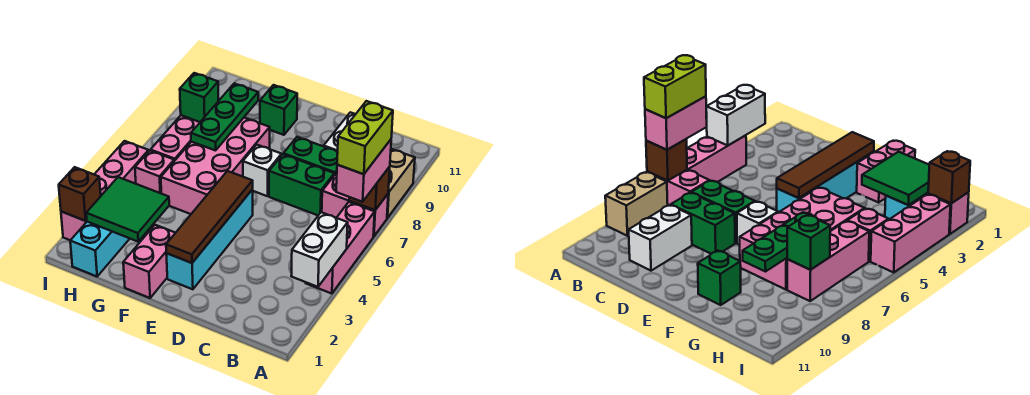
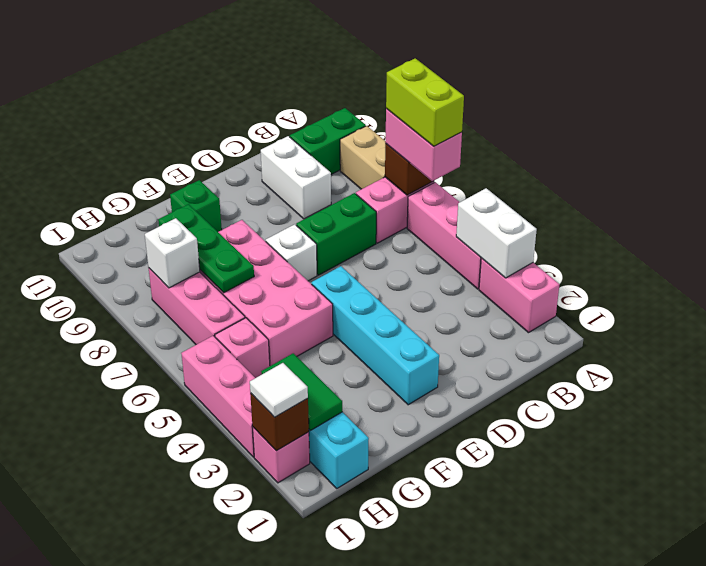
green 1x2 brick [283,137,338,175] -> green 1x2 brick moved to [290,108,366,174]
brown 1x4 tile [166,171,253,263] -> none
pink 1x2 brick [123,225,175,298] -> pink 1x2 brick moved to [479,258,559,333]
green 2x2 tile [86,177,169,242] -> green 1x2 tile [261,353,343,430]
green 1x1 brick [180,73,218,122] -> white 1x1 brick [145,218,200,288]
none -> white 1x1 tile [250,363,308,417]

